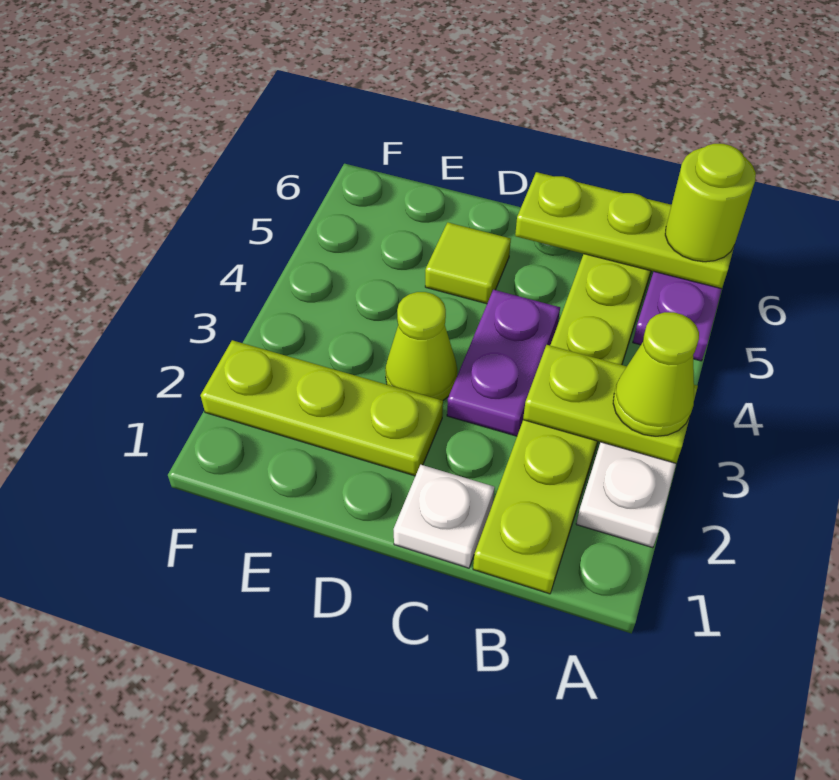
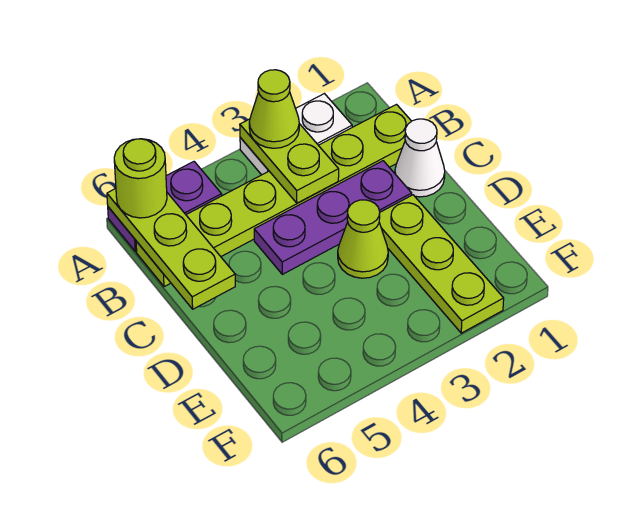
white 1x1 plate [394,465,495,568] -> white 1x1 cone [395,119,445,197]
purple 1x2 plate [447,290,560,436] -> purple 1x3 plate [254,161,412,274]
lime 1x1 tile [425,222,511,304] -> none

